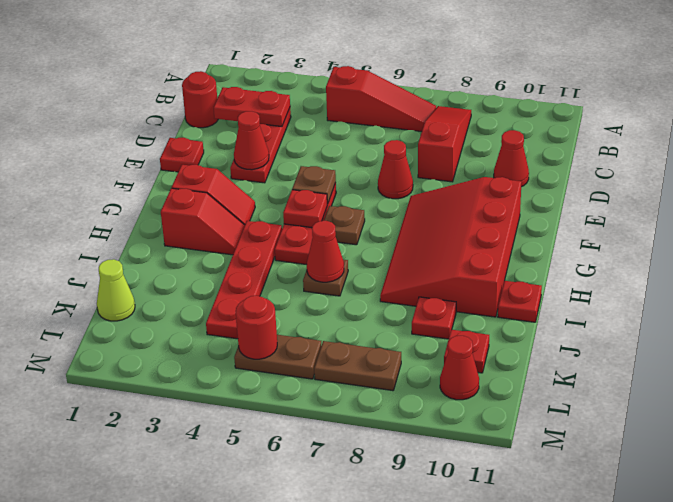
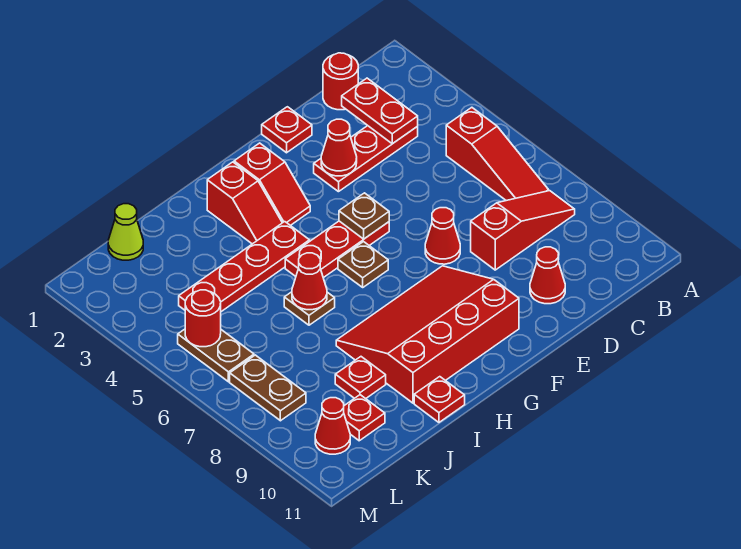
red 1x1 plate [283,190,327,228] -> none

